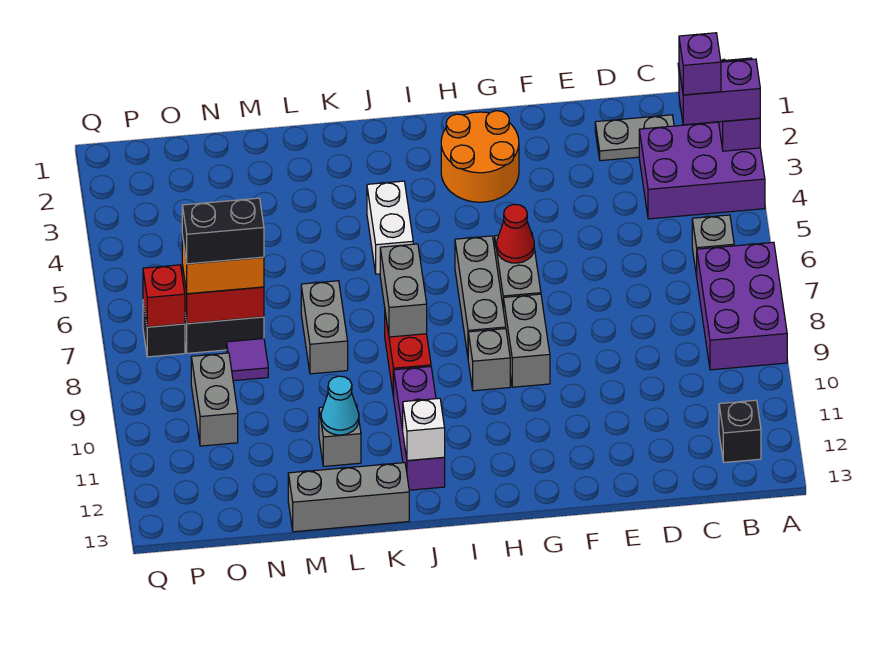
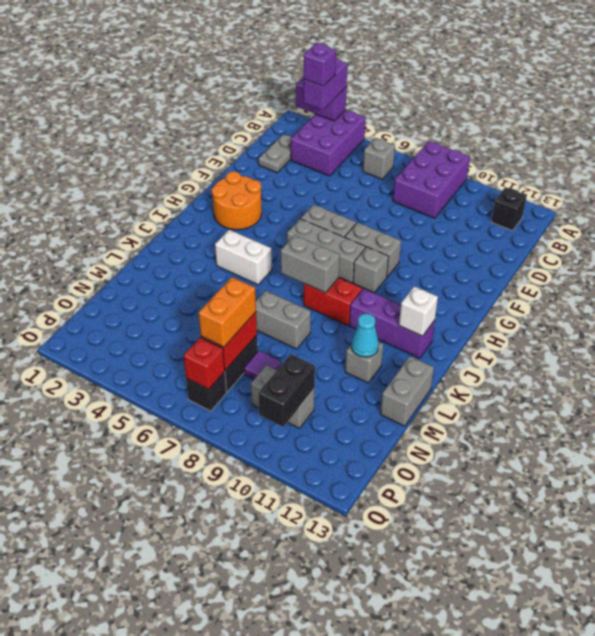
purple 2x3 brick [697,242,787,370] -> purple 2x3 brick turned to [393,141,470,218]
red 1x1 cone [497,204,534,263] -> none
grey 1x3 brick [288,463,409,532] -> grey 1x2 brick [381,356,434,426]
black 1x2 brick [182,198,264,264] -> black 1x2 brick moved to [258,354,315,427]

